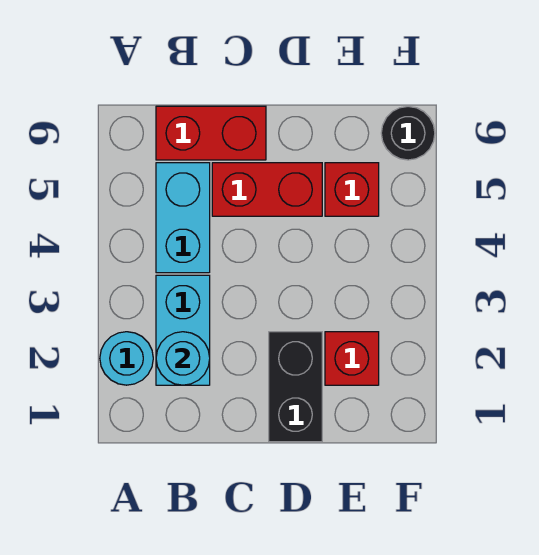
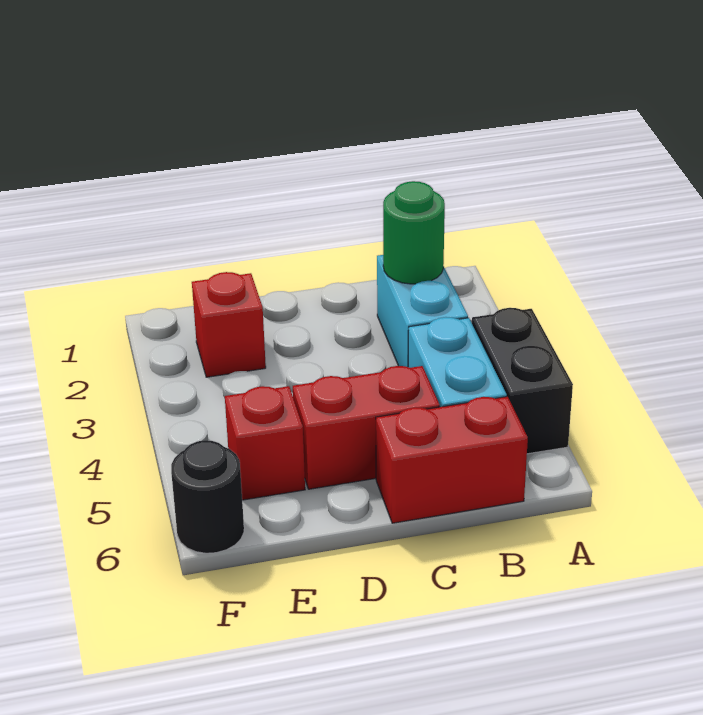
cyan 1x1 round brick [100,332,153,385] -> none
cyan 1x1 round brick [156,332,210,385] -> green 1x1 round brick [383,181,445,284]
black 1x2 brick [269,332,322,442] -> black 1x2 brick moved to [472,308,573,454]

